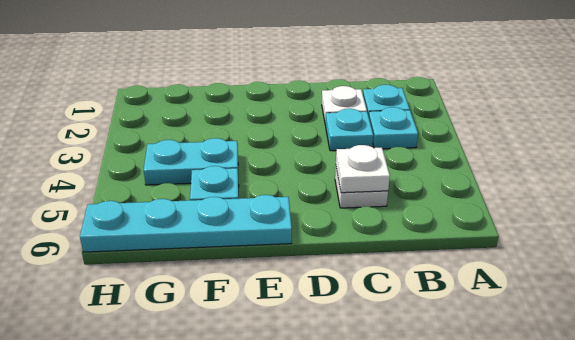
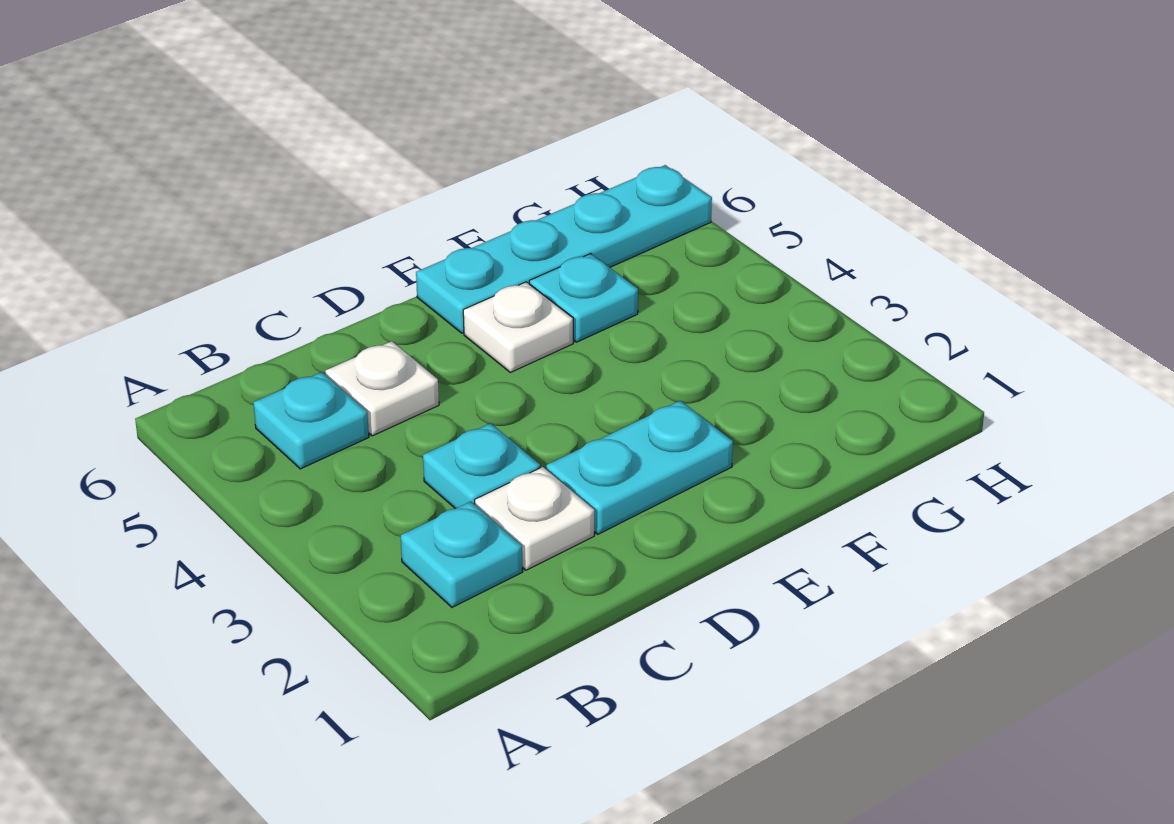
cyan 1x1 plate [369,107,418,149] -> cyan 1x1 plate moved to [253,372,369,469]
white 1x1 plate [336,145,390,193] -> white 1x1 plate moved to [463,282,573,373]
cyan 1x2 plate [144,138,238,185] -> cyan 1x2 plate moved to [546,401,733,534]

